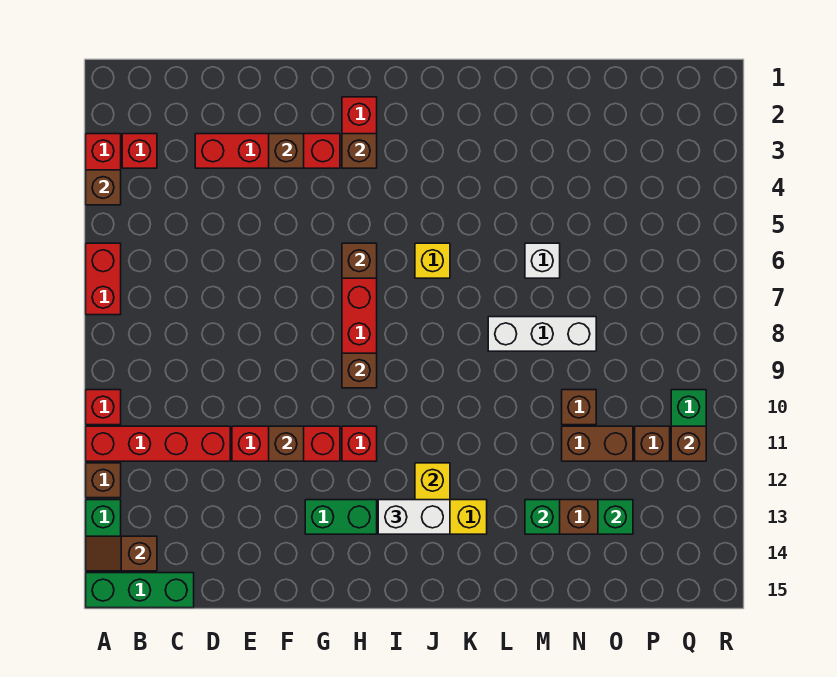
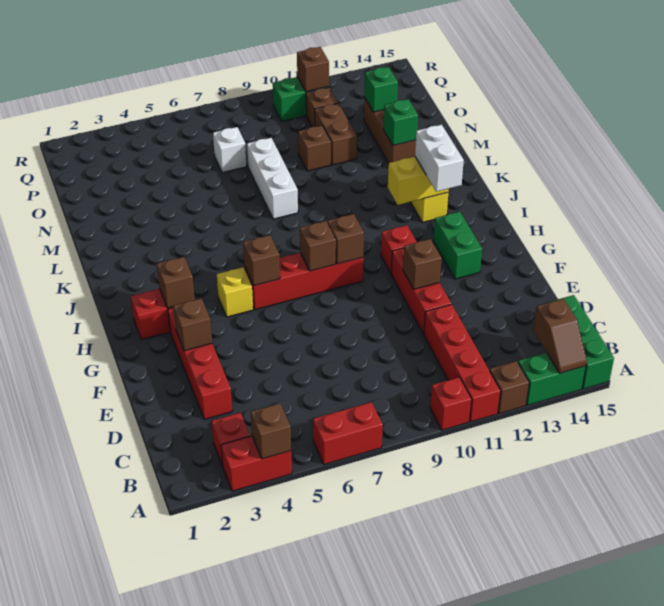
none -> brown 1x1 brick [300,221,336,271]
yellow 1x1 brick [415,243,450,278] -> yellow 1x1 brick moved to [217,267,253,317]
white 1x1 brick [525,243,560,278] -> white 1x1 brick moved to [213,127,246,173]

